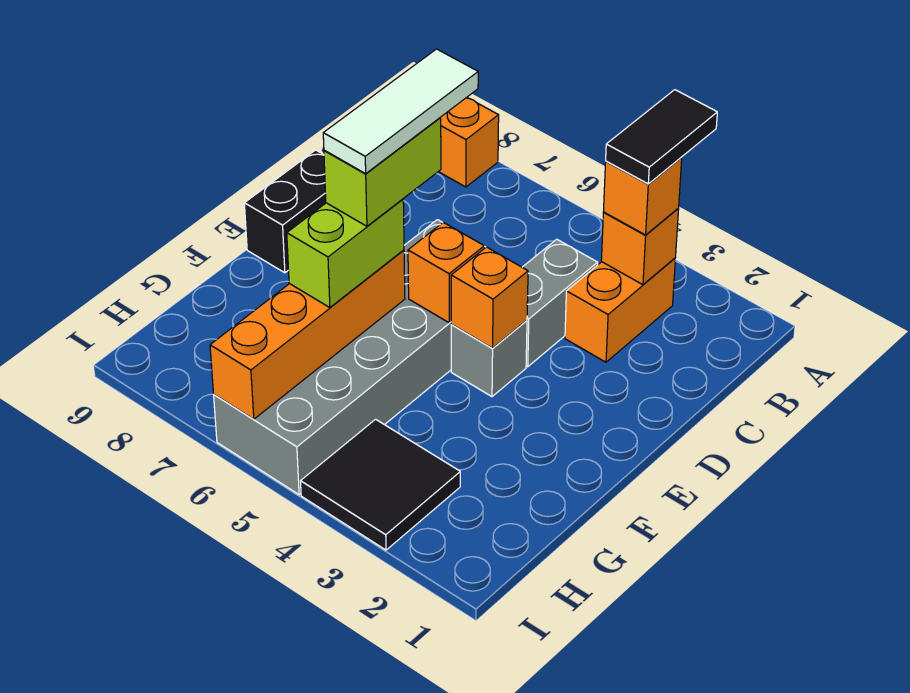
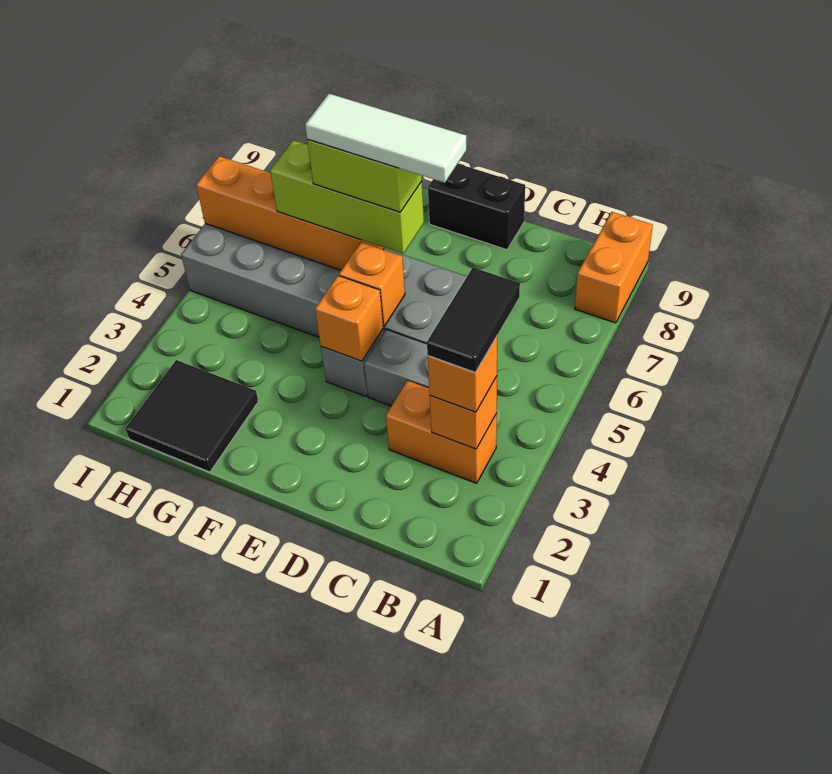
black 1x2 tile [606,90,717,184] -> black 1x2 tile turned to [427,268,520,373]
lime 1x2 brick [287,199,404,308] -> lime 1x3 brick [270,140,424,254]
black 2x2 tile [301,419,460,550] -> black 2x2 tile moved to [125,360,258,472]

